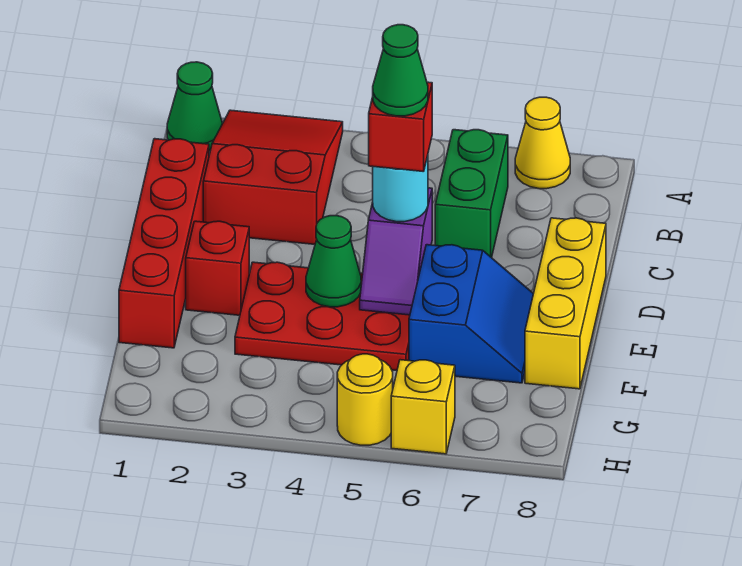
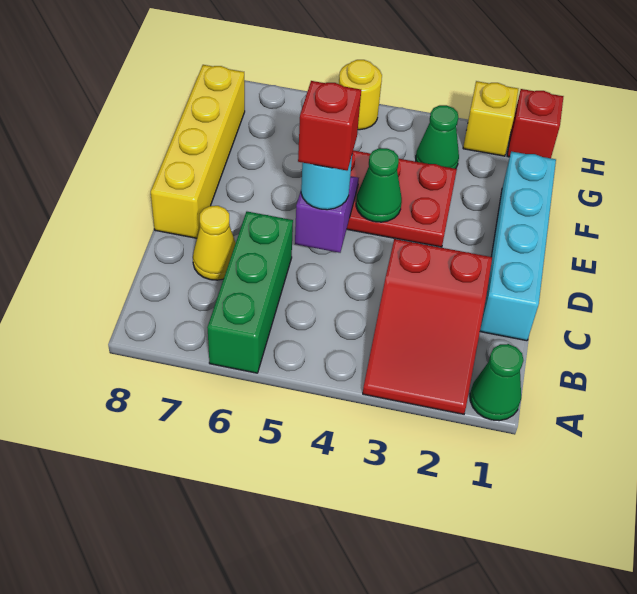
yellow 1x1 cone [515,97,570,189] -> yellow 1x1 cone moved to [193,206,236,280]
green 1x2 brick [435,130,508,258] -> green 1x3 brick [207,212,293,373]
red 1x4 brick [119,139,209,348] -> cyan 1x4 brick [480,151,556,341]
green 1x1 cone [373,25,428,116] -> green 1x1 cone moved to [416,105,459,169]
yellow 1x3 brick [525,218,606,389] -> yellow 1x4 brick [151,65,245,238]
red 1x1 brick [186,221,249,315] -> red 1x1 brick moved to [507,89,564,158]
blue 2x2 slope [409,245,533,383] -> none
yellow 1x1 brick [391,360,455,454] -> yellow 1x1 brick moved to [463,81,518,156]

